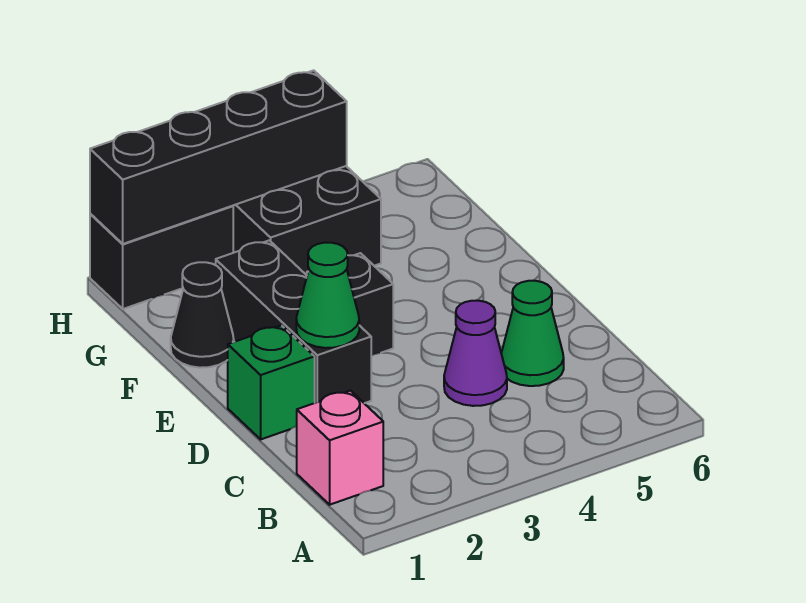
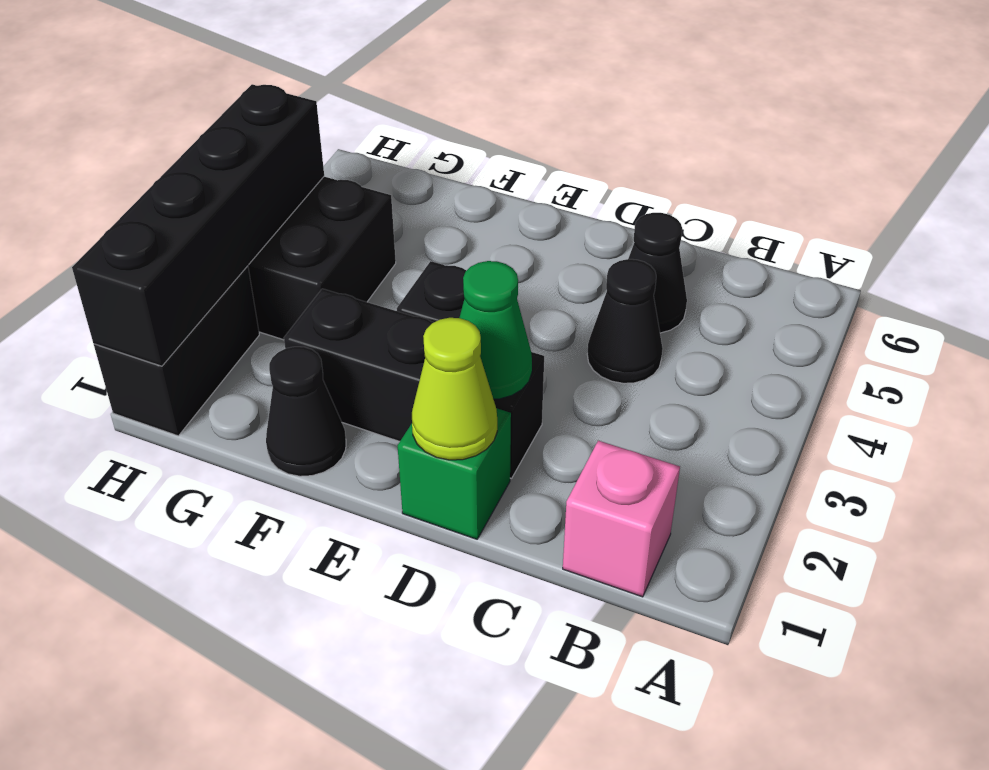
purple 1x1 cone [444,301,507,406] -> black 1x1 cone [587,259,663,383]
green 1x1 cone [501,281,564,386] -> black 1x1 cone [628,213,687,333]
none -> lime 1x1 cone [412,318,497,460]

